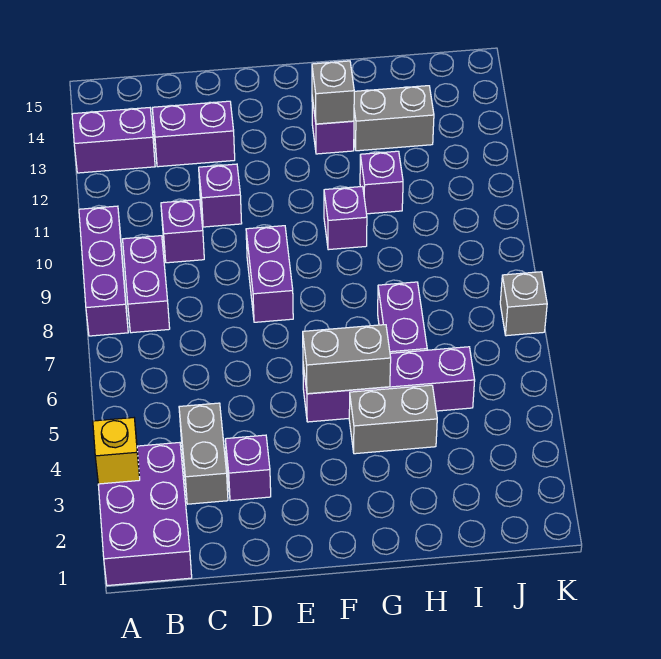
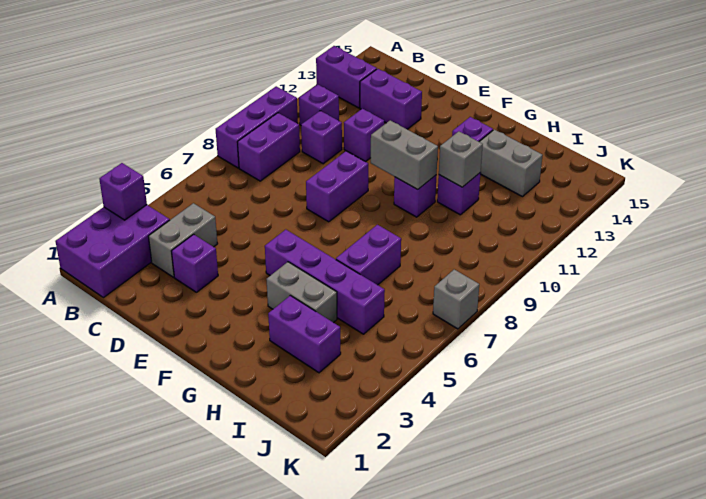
yellow 1x1 brick [93,418,140,484] -> purple 1x1 brick [99,163,147,220]
none -> purple 1x1 brick [299,84,339,125]
grey 1x2 brick [303,325,391,394] -> grey 1x2 brick moved to [371,120,438,190]
grey 1x1 brick [312,61,354,124] -> grey 1x1 brick moved to [439,131,483,187]
none -> purple 1x2 brick [268,295,341,373]

